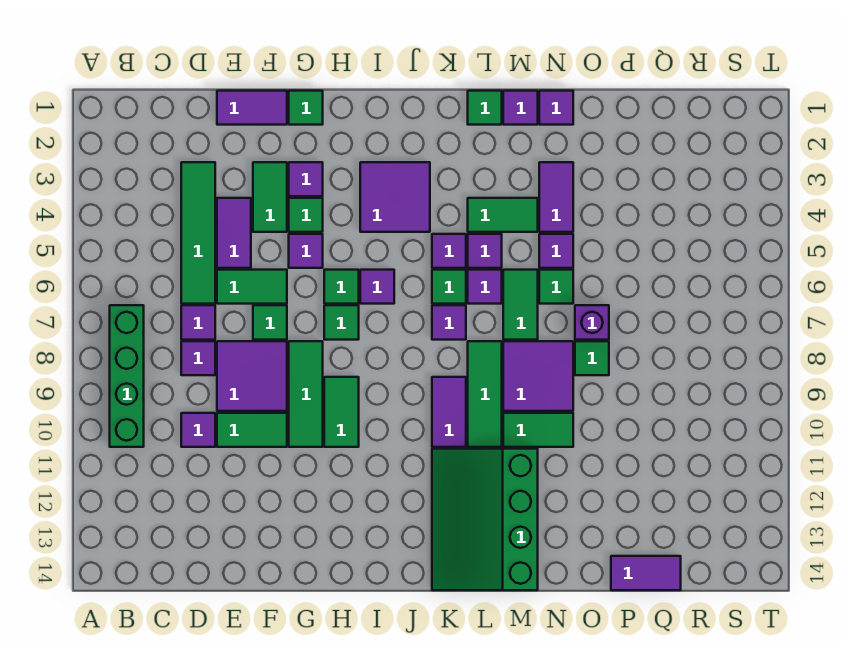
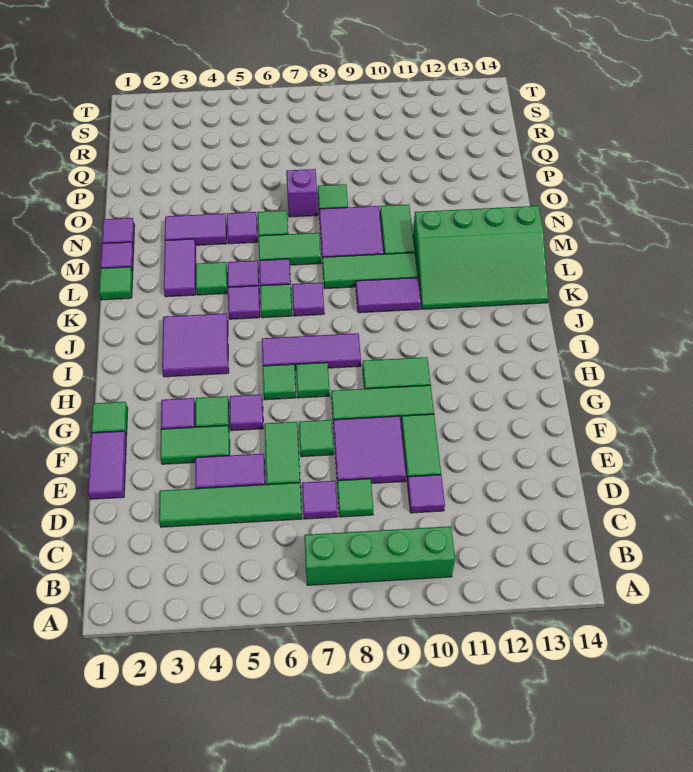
purple 1x1 tile [181,341,215,375] -> green 1x1 tile [337,479,373,517]
purple 1x1 tile [360,270,394,304] -> purple 1x3 tile [262,333,361,370]
green 1x2 tile [468,198,538,232] -> green 1x1 tile [196,262,227,295]
purple 1x2 tile [611,556,681,590] -> purple 1x2 tile moved to [164,239,196,297]

